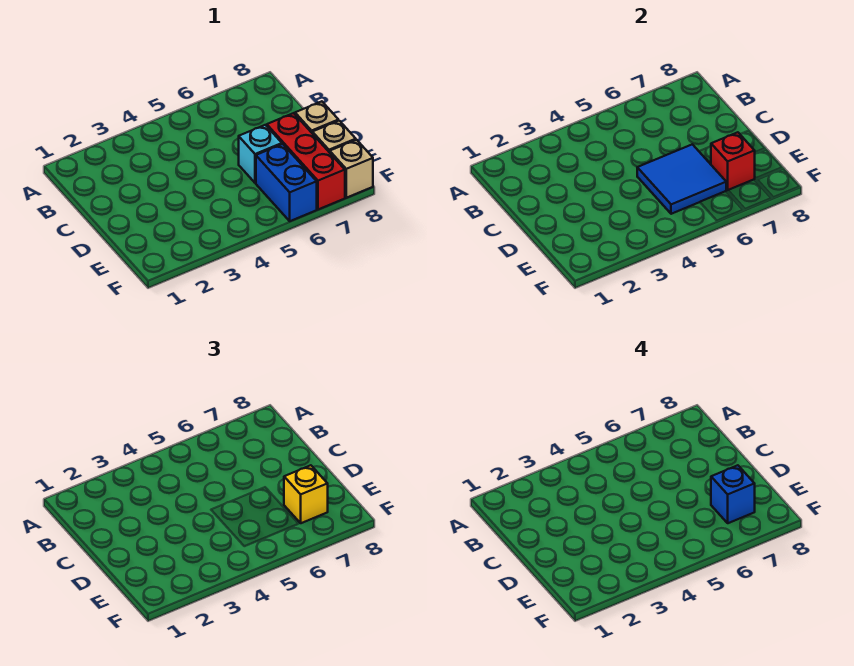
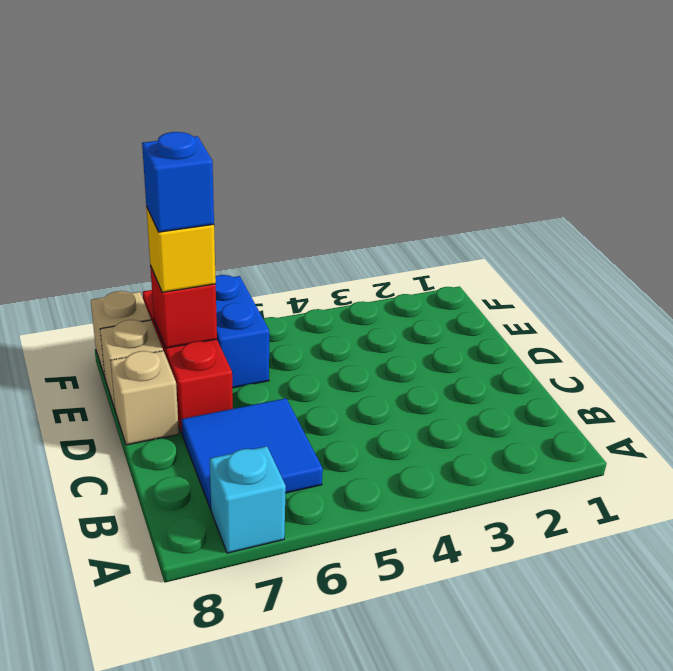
blue 2x2 tile [637,144,726,214] -> blue 2x2 tile moved to [181,398,323,510]
cyan 1x1 brick [239,125,282,183] -> cyan 1x1 brick moved to [210,446,286,553]

